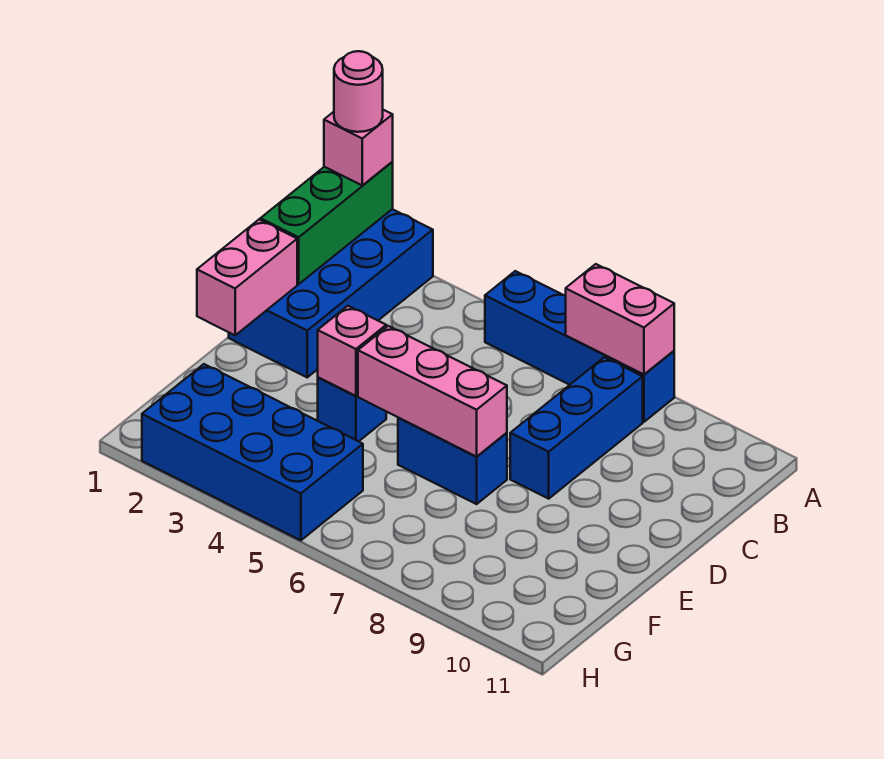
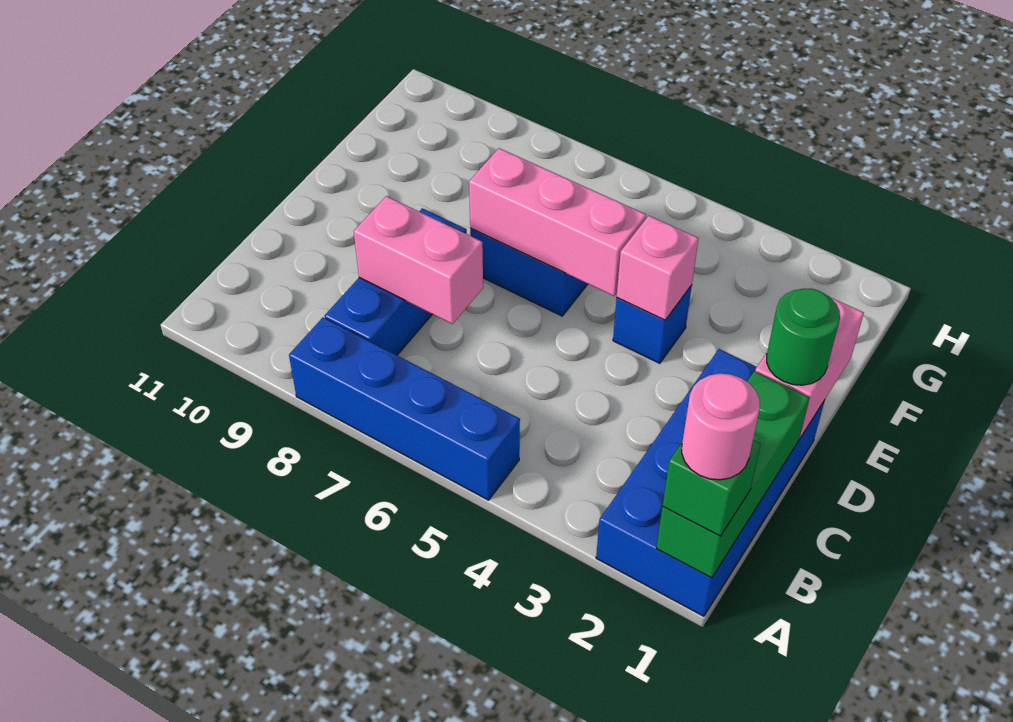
pink 1x1 brick [324,110,393,186] -> green 1x1 brick [663,440,761,536]
pink 1x2 brick [566,264,674,374] -> pink 1x2 brick moved to [354,196,483,324]
none -> green 1x1 round brick [767,289,840,385]
blue 2x4 brick [142,364,363,540] -> none

